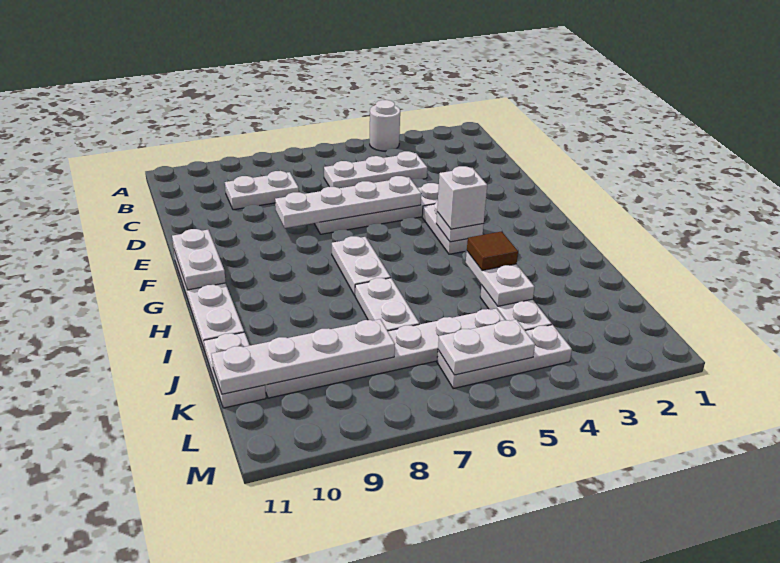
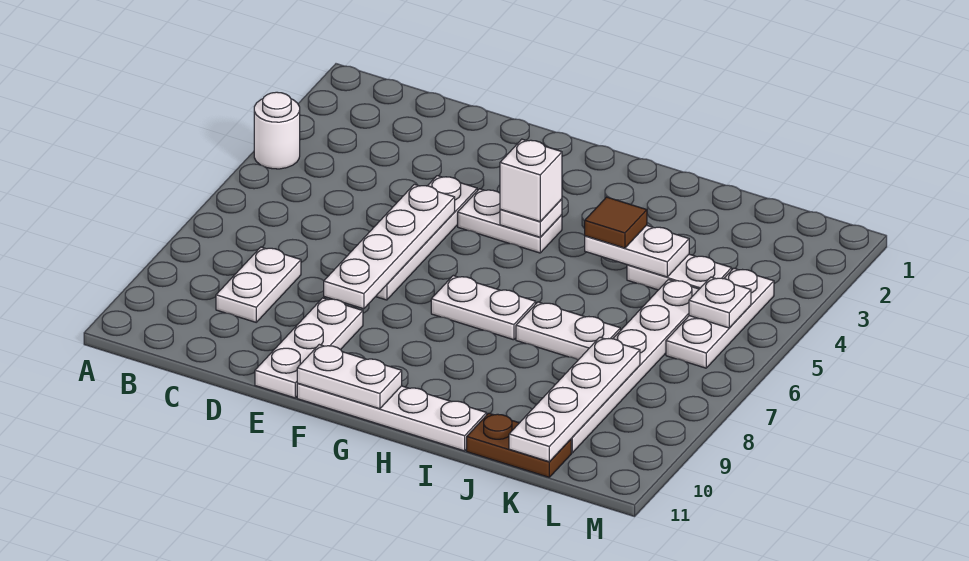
white 1x3 plate [324,151,427,188] -> white 1x3 plate moved to [255,298,363,398]
white 1x2 plate [204,332,266,408] -> brown 1x2 plate [467,413,571,477]
white 1x2 plate [438,320,535,375] -> white 1x1 plate [689,277,751,328]

